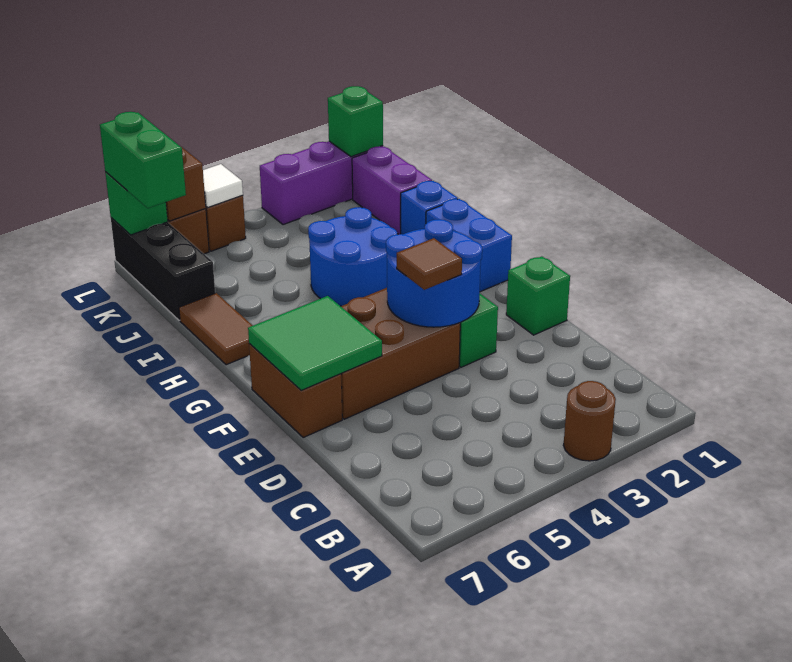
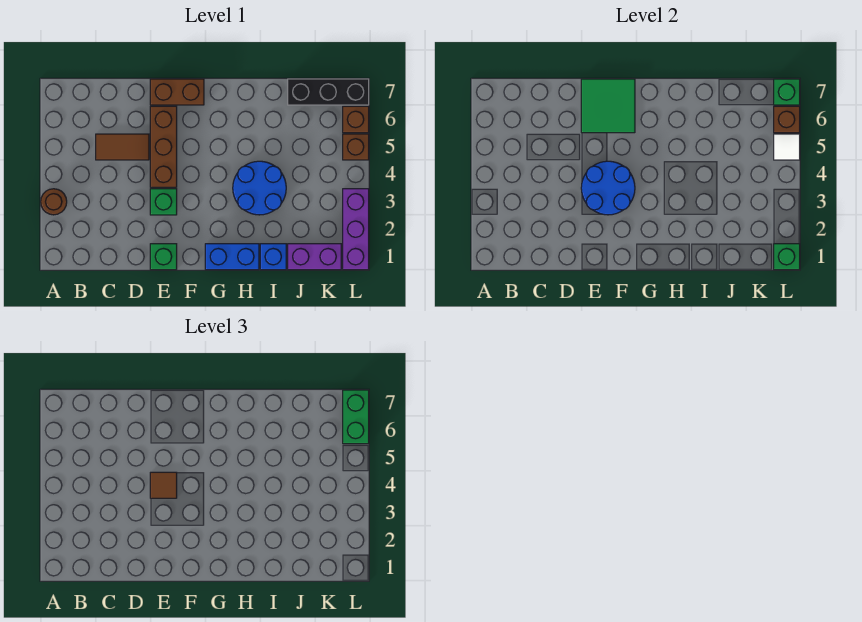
brown 2x3 brick [341,288,460,419] -> brown 1x3 brick [150,106,177,187]
brown 1x2 tile [179,293,253,365] -> brown 1x2 tile moved to [96,134,149,160]
green 1x2 brick [100,112,186,208] -> green 1x2 brick turned to [343,390,369,444]

